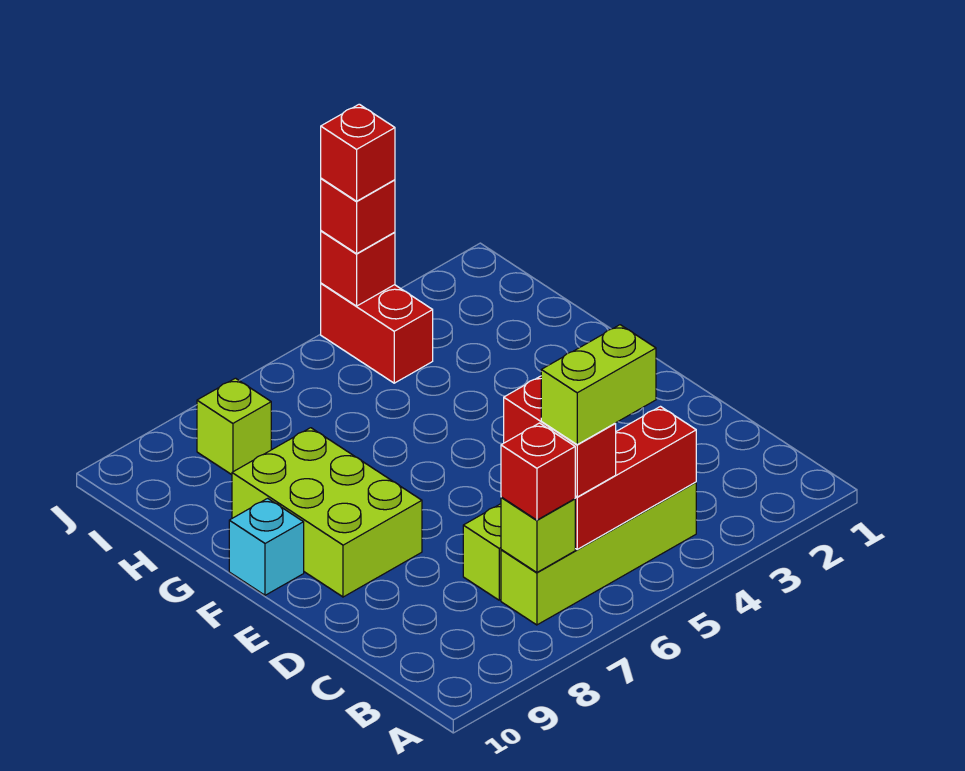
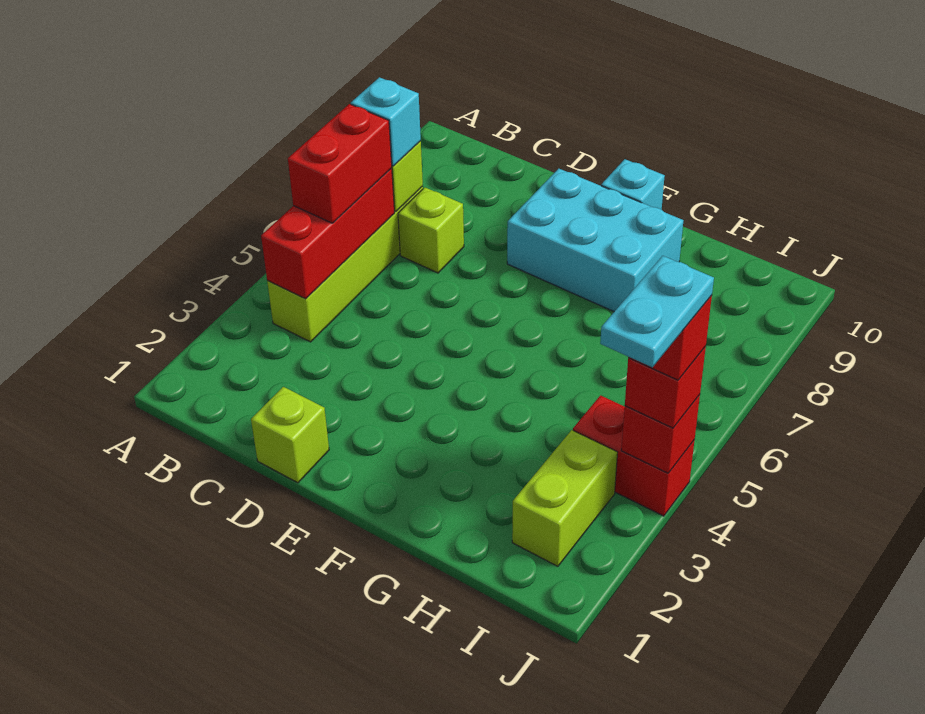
lime 1x2 brick [541,325,656,444] -> lime 1x2 brick moved to [512,430,618,566]
red 1x2 brick [504,376,616,497] -> red 1x2 brick turned to [288,104,392,223]
red 1x1 brick [501,423,575,520] -> cyan 1x1 brick [351,77,421,166]
lime 2x3 brick [232,428,422,597] -> cyan 2x3 brick [507,169,683,312]
lime 1x1 brick [197,378,271,475] -> lime 1x1 brick moved to [251,387,329,483]
none -> cyan 1x2 plate [600,256,714,368]

